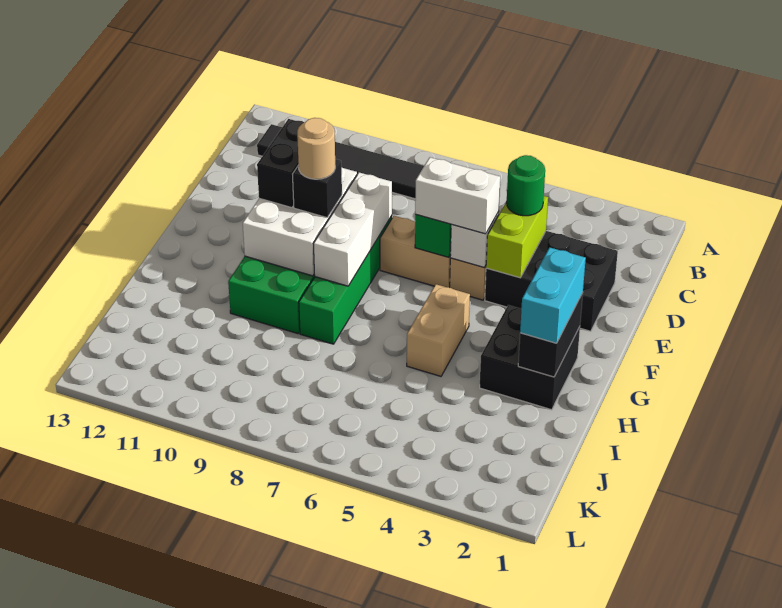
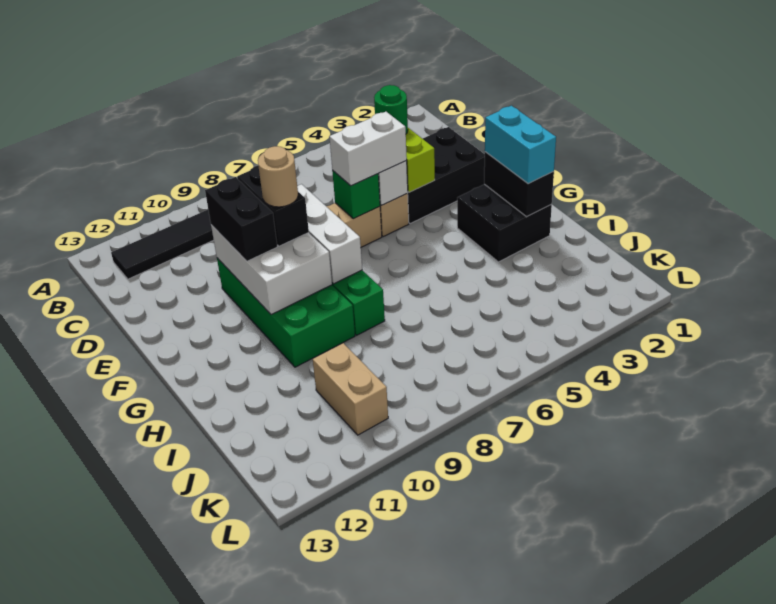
black 1x1 brick [293,159,342,218] -> black 1x2 brick [237,166,309,246]
tan 1x2 brick [407,284,470,376] -> tan 1x2 brick moved to [313,343,388,435]

